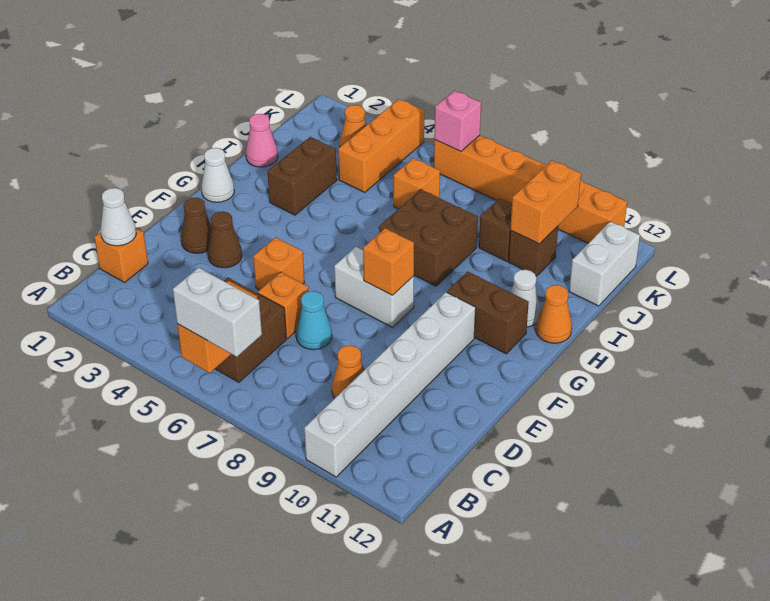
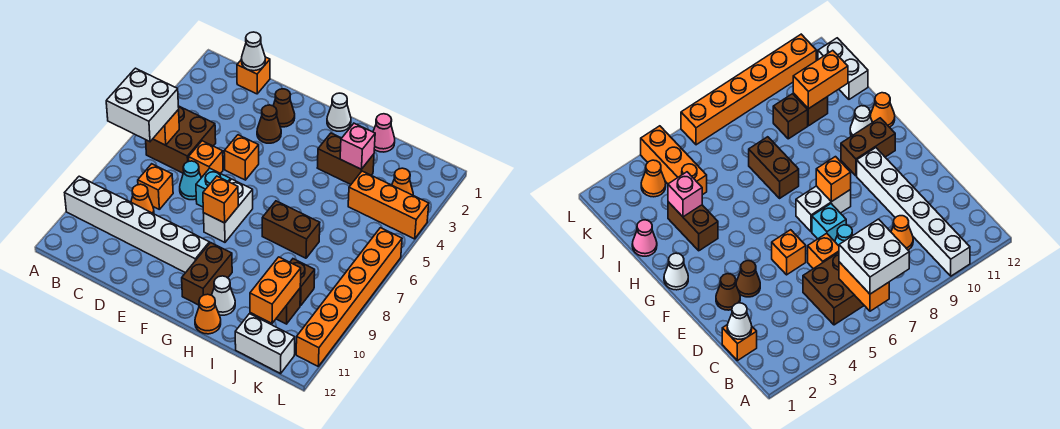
white 1x2 brick [173,268,262,357] -> white 2x2 brick [106,68,179,142]
none -> cyan 1x1 brick [196,168,230,207]
brown 2x2 brick [379,190,478,286] -> brown 1x2 brick [262,201,320,258]
orange 1x1 brick [393,158,440,209] -> orange 1x1 brick moved to [138,164,173,209]
orange 1x2 brick [510,160,581,244] -> orange 1x2 brick turned to [250,257,301,323]
pink 1x1 brick [434,91,481,151] -> pink 1x1 brick moved to [340,123,375,169]

